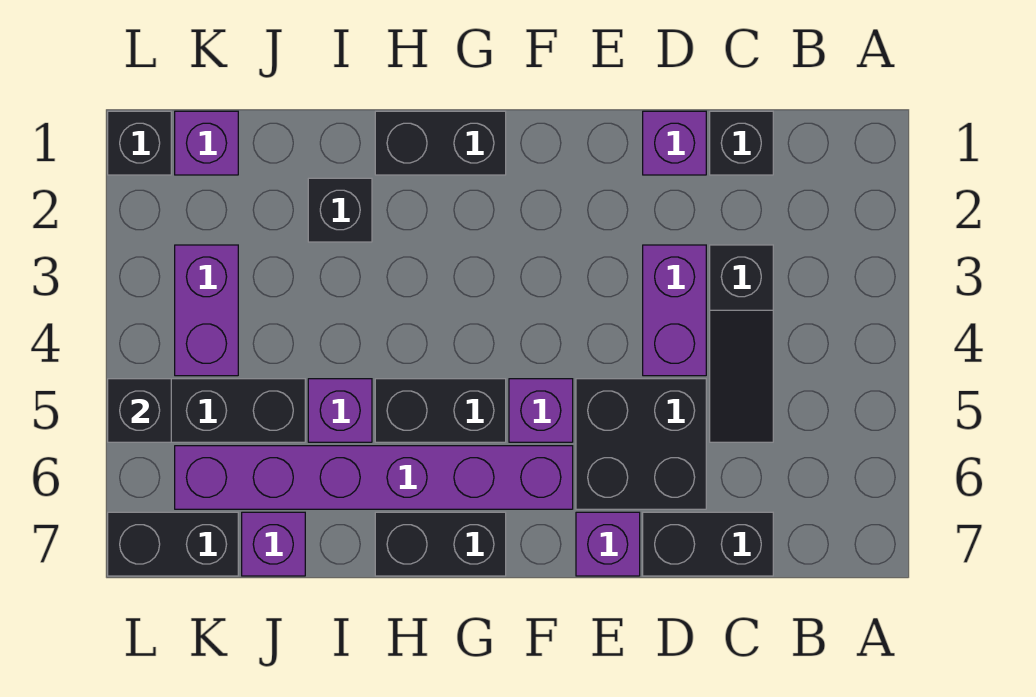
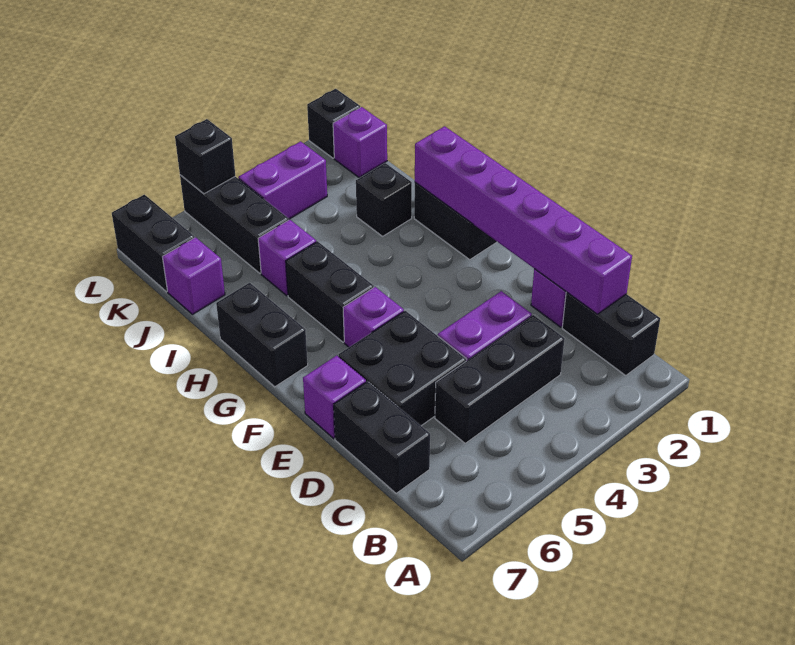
black 1x1 brick [710,111,773,175] -> black 1x2 brick [562,292,660,375]
black 1x3 slope [710,245,773,442] -> black 1x3 brick [435,315,565,443]
purple 1x6 brick [175,446,573,509] -> purple 1x6 brick moved to [415,126,632,314]

